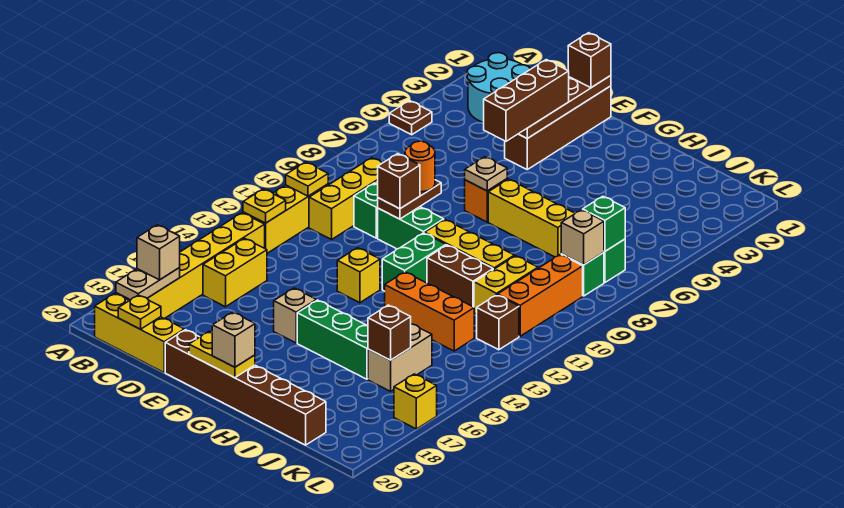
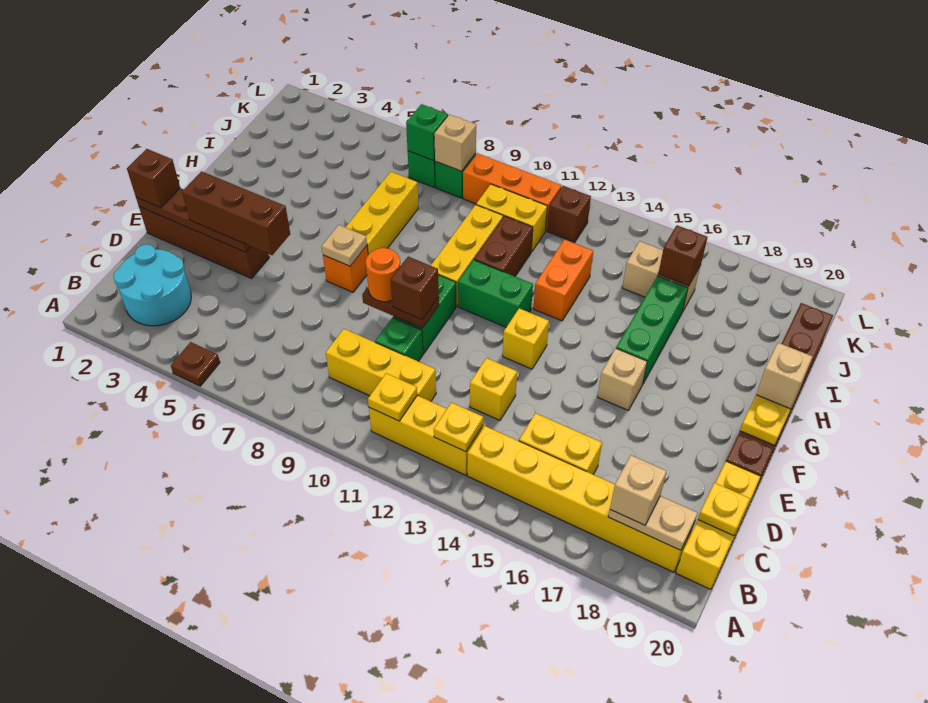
orange 1x3 brick [385,272,474,351] -> orange 1x2 brick [533,239,593,321]
yellow 1x1 brick [394,374,437,429] -> yellow 1x1 brick moved to [470,358,517,420]

